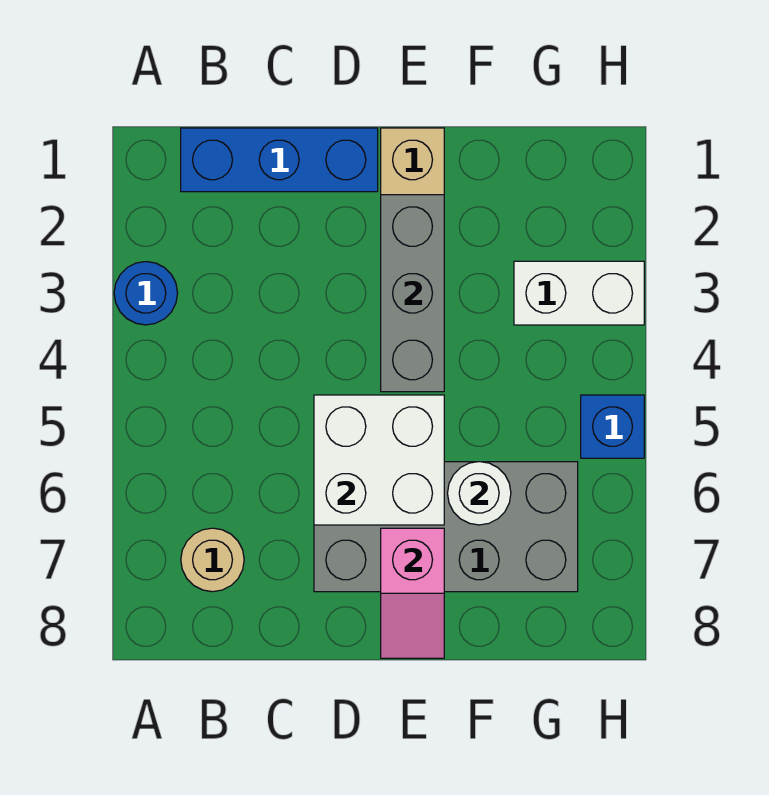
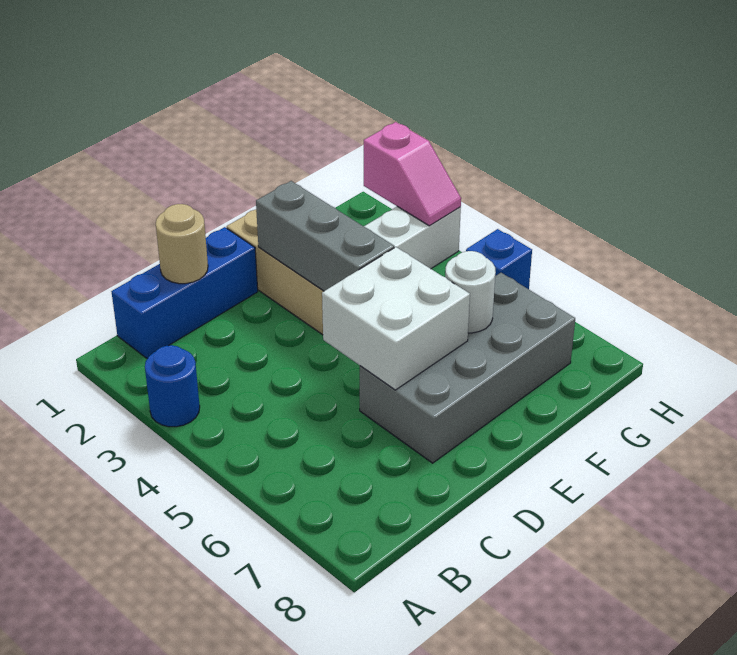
tan 1x1 round brick [181,528,244,592] -> tan 1x1 round brick moved to [156,204,208,284]
pink 1x2 slope [381,528,444,658] -> pink 1x2 slope moved to [364,122,461,226]

